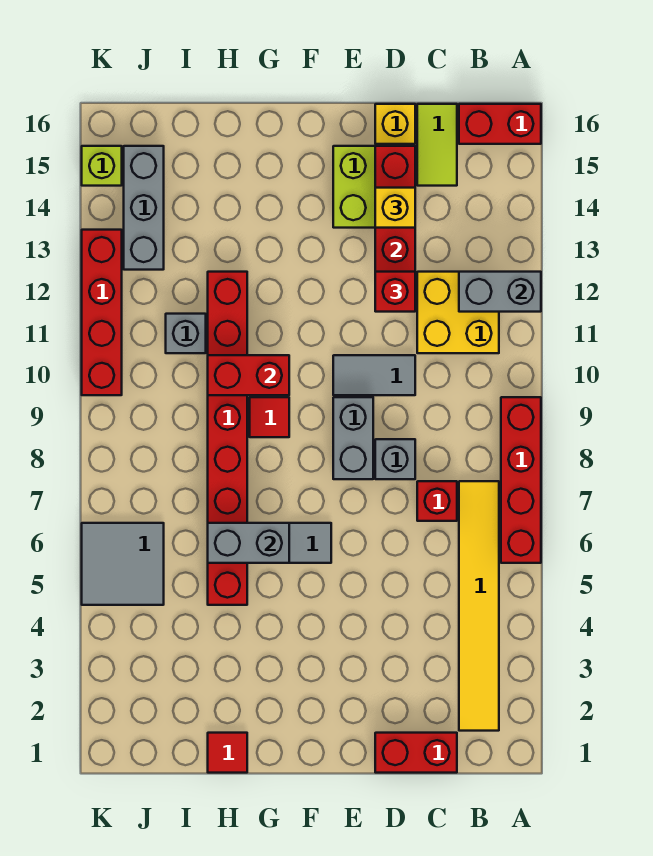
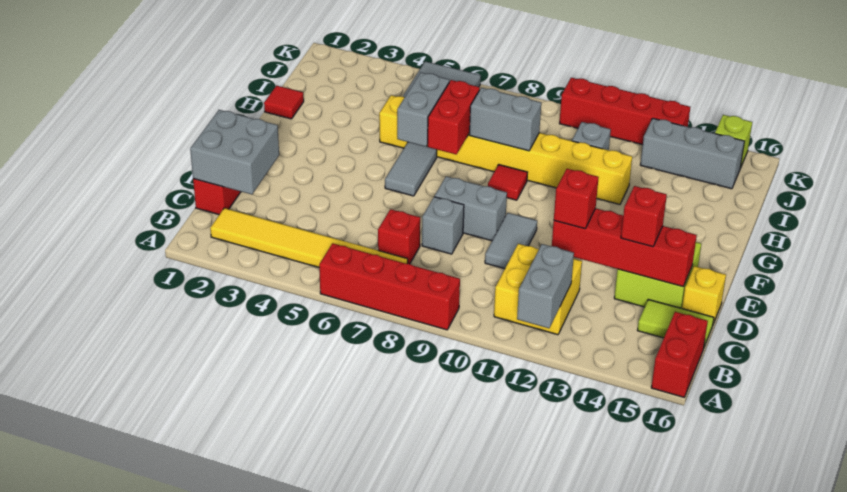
none -> grey 2x2 brick [190,110,279,194]
yellow 1x1 brick [375,188,415,228] -> red 1x1 brick [621,186,667,247]
red 1x2 brick [208,355,289,395] -> red 1x2 brick moved to [428,80,480,155]
red 1x8 brick [208,272,247,605] -> yellow 1x8 brick [379,95,632,204]
none -> grey 1x2 brick [470,88,541,151]

